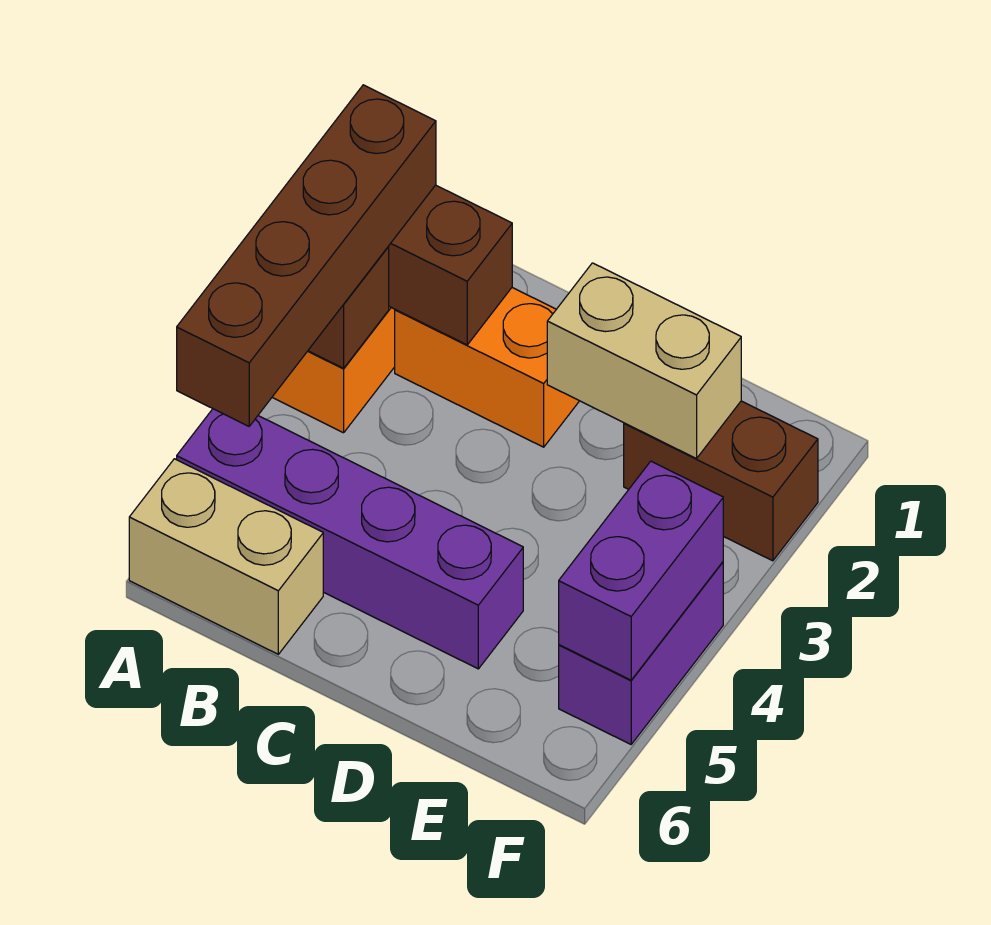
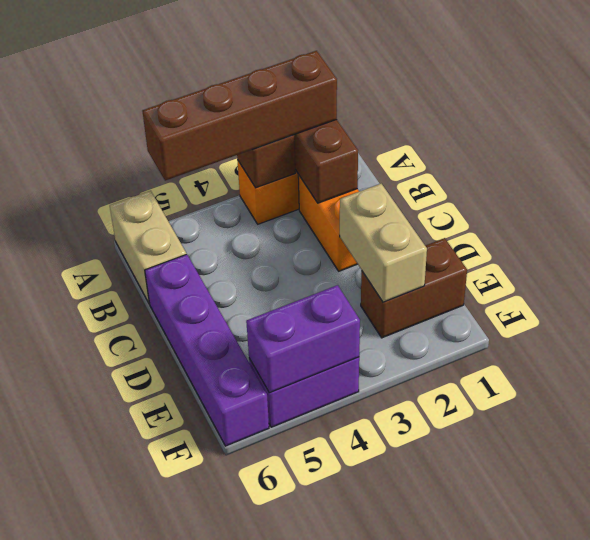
purple 1x4 brick [177,409,523,669] -> purple 1x4 brick moved to [145,254,269,446]
brown 1x2 brick [624,401,818,561] -> brown 1x2 brick turned to [361,238,467,338]

